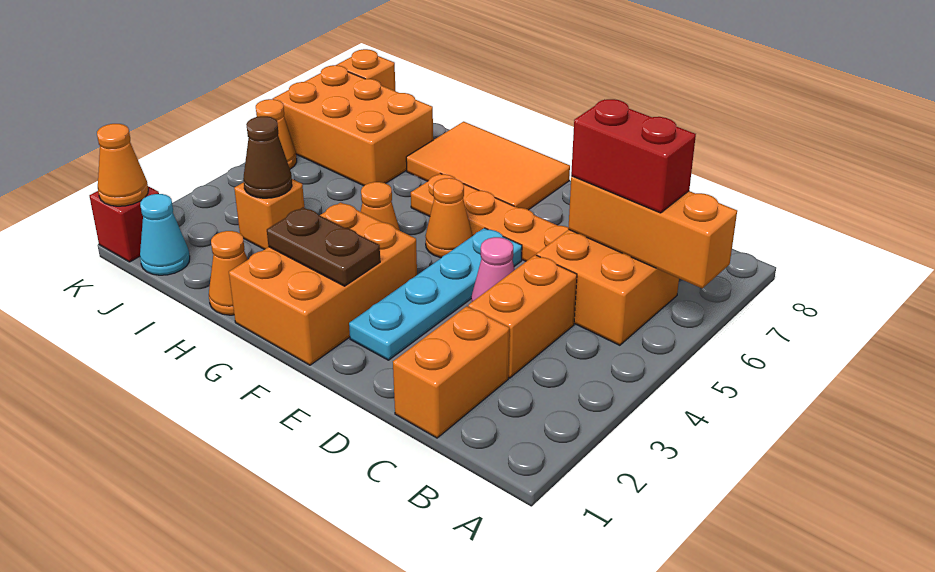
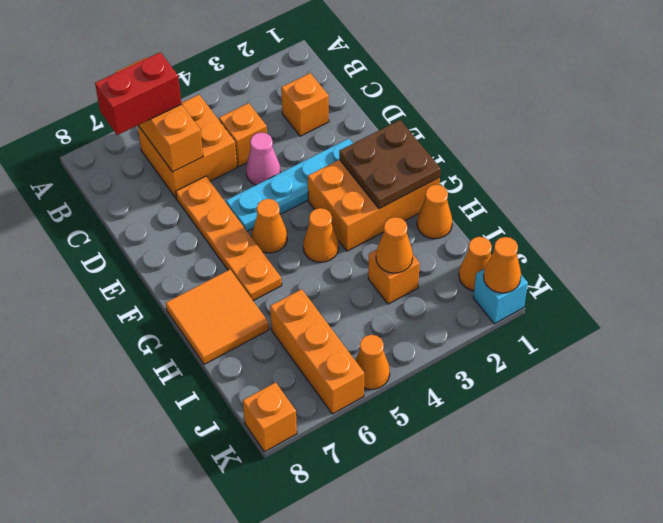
red 1x2 brick [571,99,696,213] -> red 1x2 brick turned to [95,52,181,135]
orange 1x2 brick [393,306,509,438] -> orange 1x1 brick [281,73,329,136]
orange 1x2 brick [468,255,577,378] -> orange 1x1 brick [219,103,267,167]
brown 1x2 plate [267,207,380,286] -> brown 2x2 plate [339,120,441,209]
orange 2x3 tile [406,122,570,210] -> orange 2x2 tile [166,270,269,364]
brown 1x1 cone [243,116,292,198] -> orange 1x1 cone [376,217,413,273]
orange 2x3 brick [273,65,433,186] -> orange 1x3 brick [270,289,364,414]
cyan 1x1 cone [140,194,190,275] -> orange 1x1 cone [459,237,492,291]
red 1x1 brick [90,186,159,262] -> cyan 1x1 brick [474,269,528,324]

